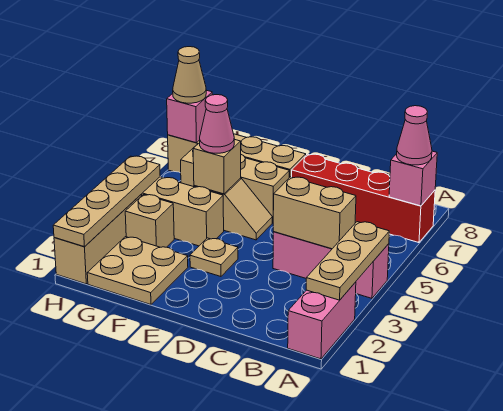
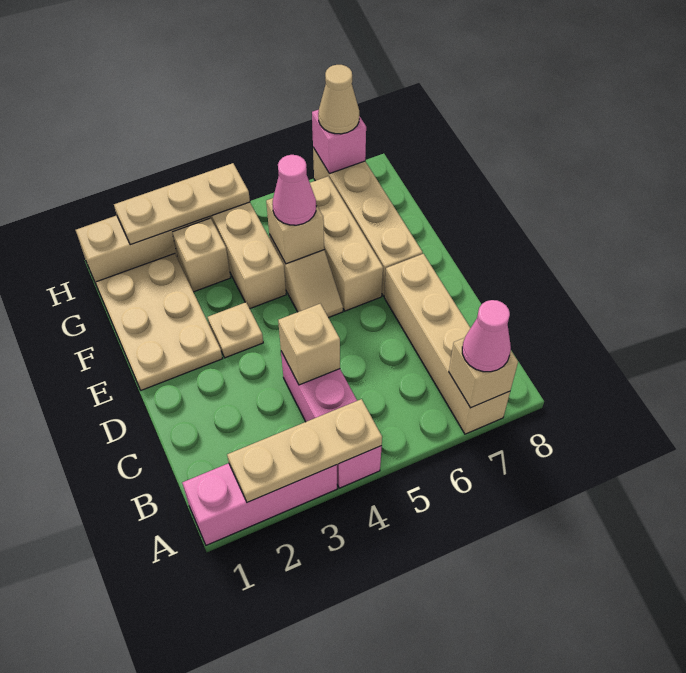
pink 1x2 brick [288,282,356,359] -> pink 1x3 brick [182,463,337,545]
red 1x4 brick [292,154,435,243] -> tan 1x4 brick [384,254,510,434]
pink 1x1 brick [389,151,437,206] -> tan 1x1 brick [449,338,518,408]
tan 1x2 brick [273,177,356,249] -> tan 1x1 brick [278,304,340,385]
tan 2x2 plate [87,237,188,305] -> tan 2x3 plate [96,254,222,390]
tan 1x4 plate [53,156,160,246] -> tan 1x3 plate [114,163,250,245]

